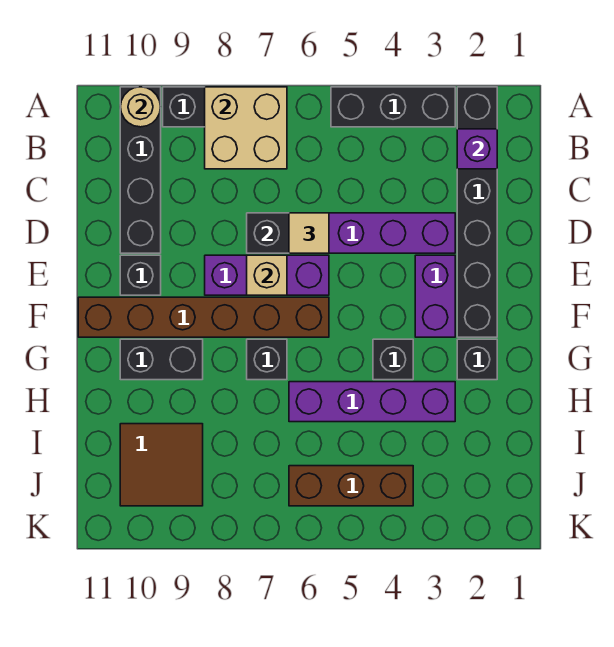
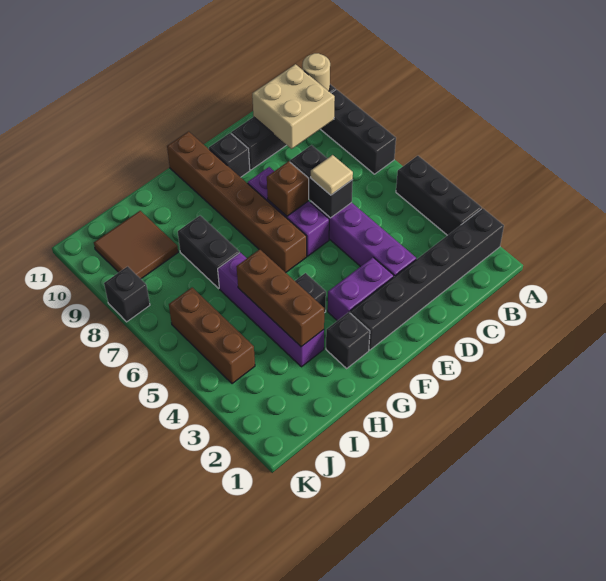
tan 2x2 brick [205,87,287,169] -> tan 2x2 brick moved to [252,64,335,149]
purple 1x1 brick [457,129,497,169] -> none
tan 1x1 brick [247,255,287,295] -> brown 1x1 brick [267,161,309,216]
black 1x1 brick [247,339,287,380] -> black 1x1 brick moved to [104,266,150,322]
black 1x2 brick [120,339,203,380] -> black 1x2 brick moved to [178,216,239,288]
none -> brown 1x3 brick [236,249,324,347]

